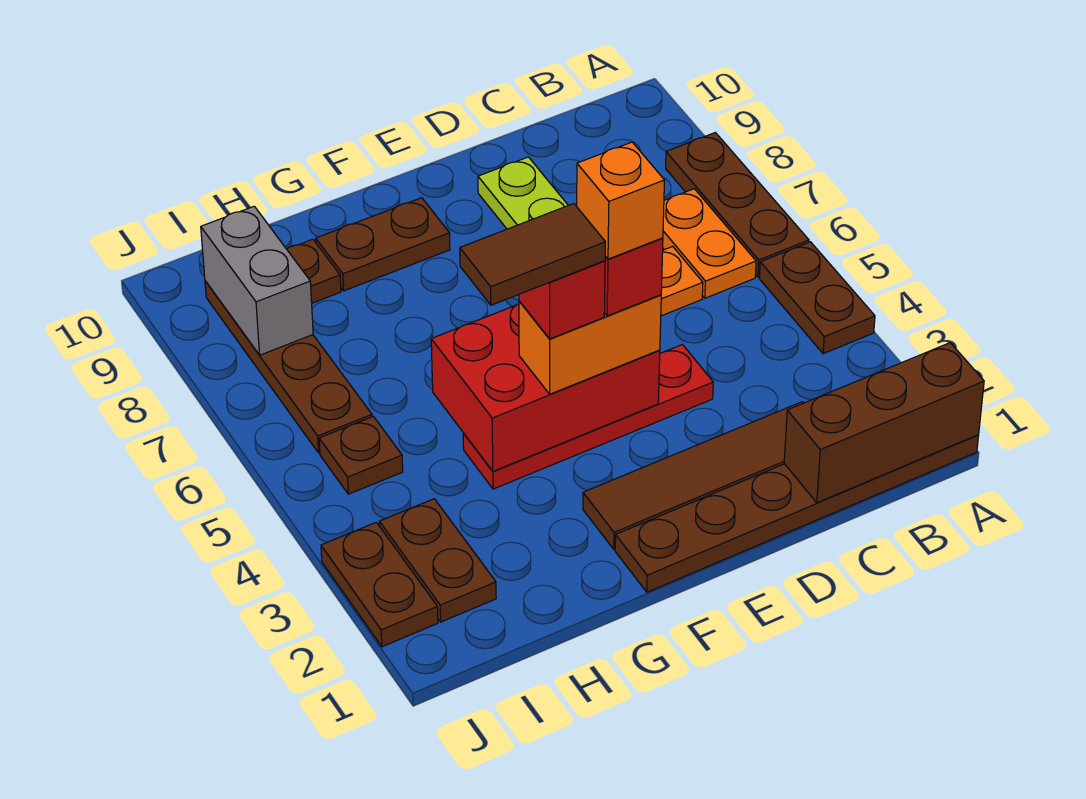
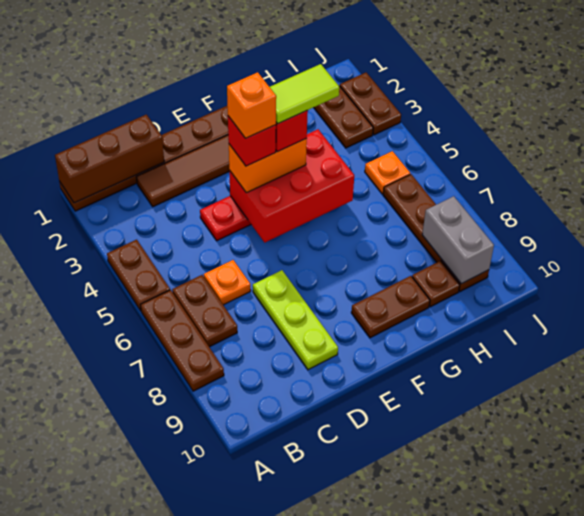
orange 1x2 plate [663,189,756,298] -> brown 1x2 plate [172,275,237,347]
brown 1x2 tile [460,204,605,305] -> lime 1x2 tile [270,64,339,124]
brown 1x1 plate [319,416,403,494] -> orange 1x1 plate [365,151,410,194]

